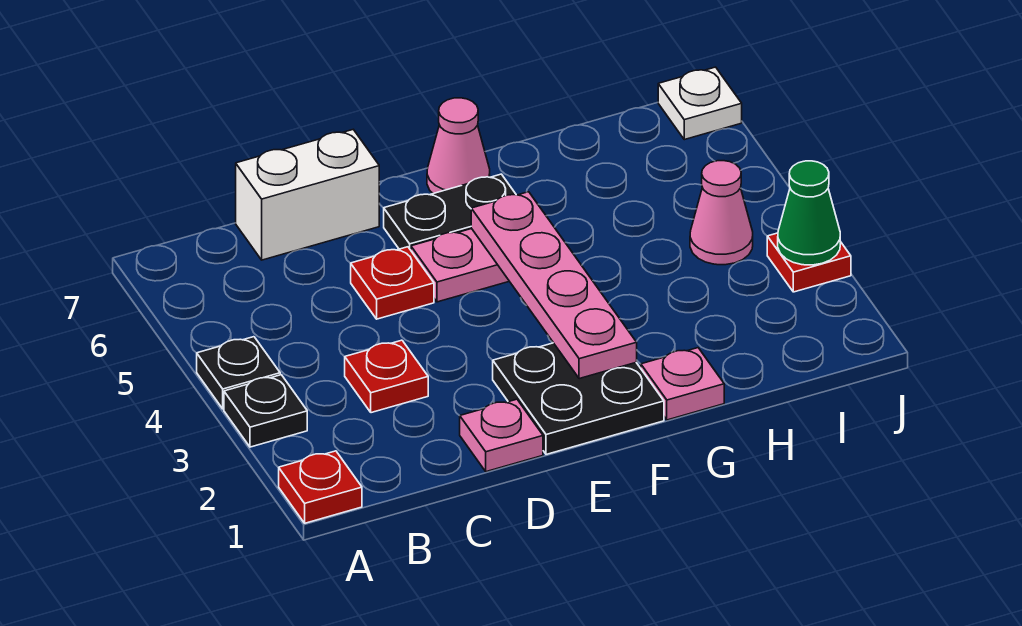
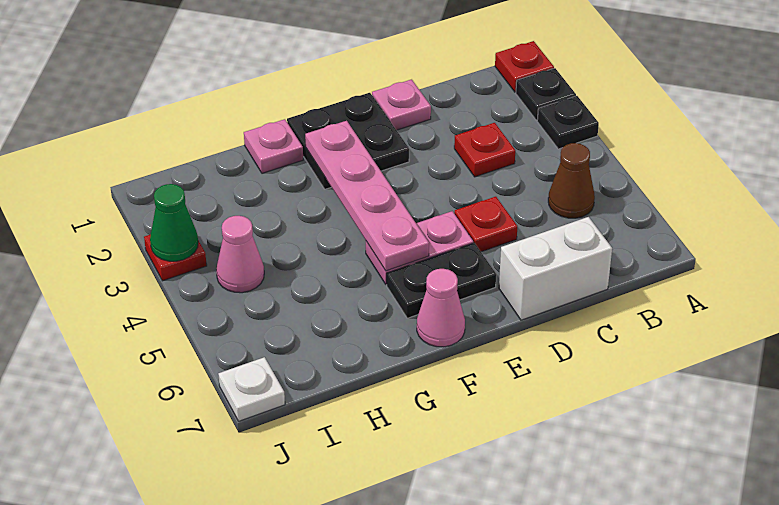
black 1x1 plate [197,337,280,409] -> black 1x1 plate moved to [516,68,576,120]
none -> brown 1x1 cone [548,143,595,218]

